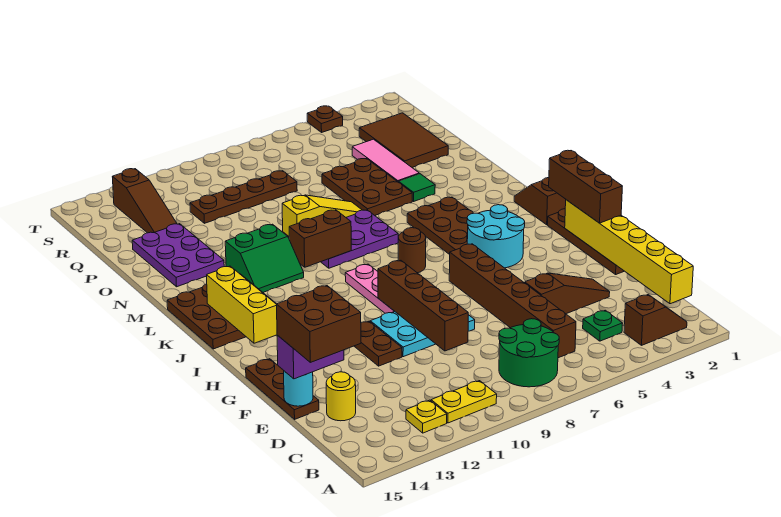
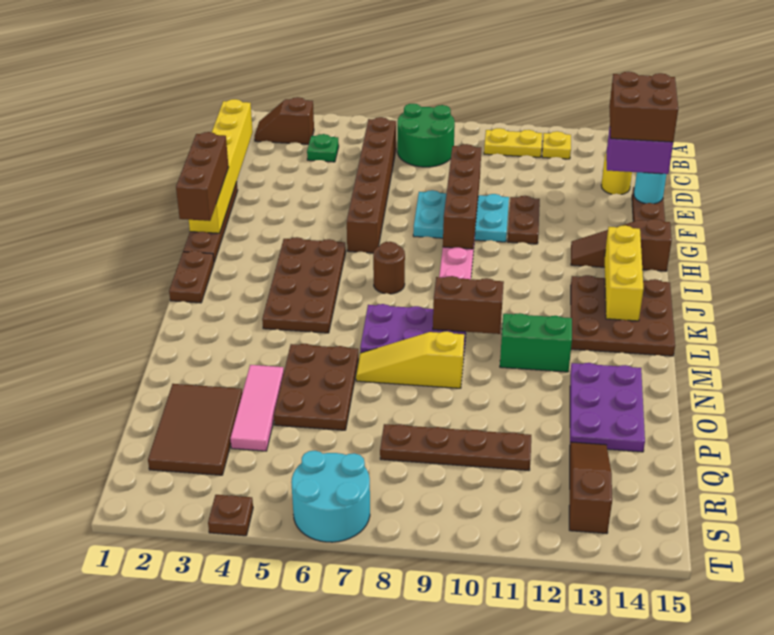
brown 1x3 slope [525,273,610,314] -> brown 1x3 slope moved to [571,219,672,271]
cyan 2x2 round brick [467,205,525,268] -> cyan 2x2 round brick moved to [291,451,370,542]
brown 1x2 slope [514,178,566,225] -> brown 1x2 plate [169,251,214,303]
green 1x1 tile [399,174,435,201] -> none

